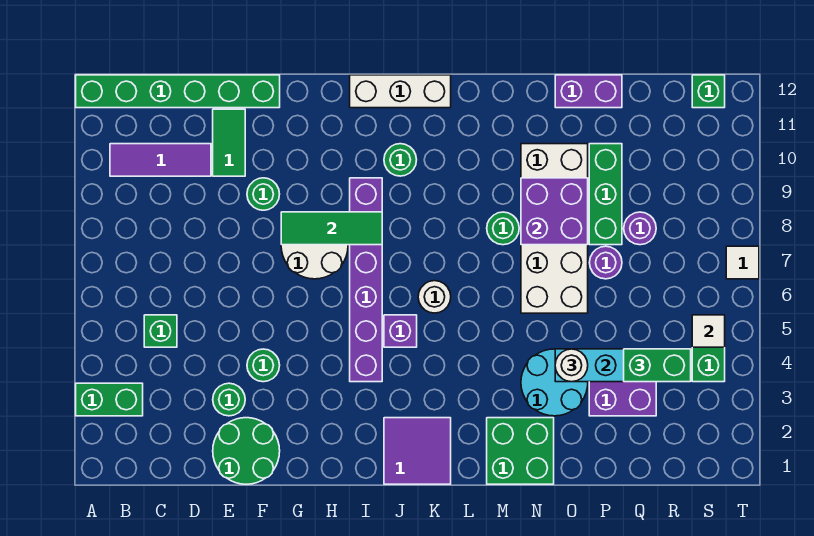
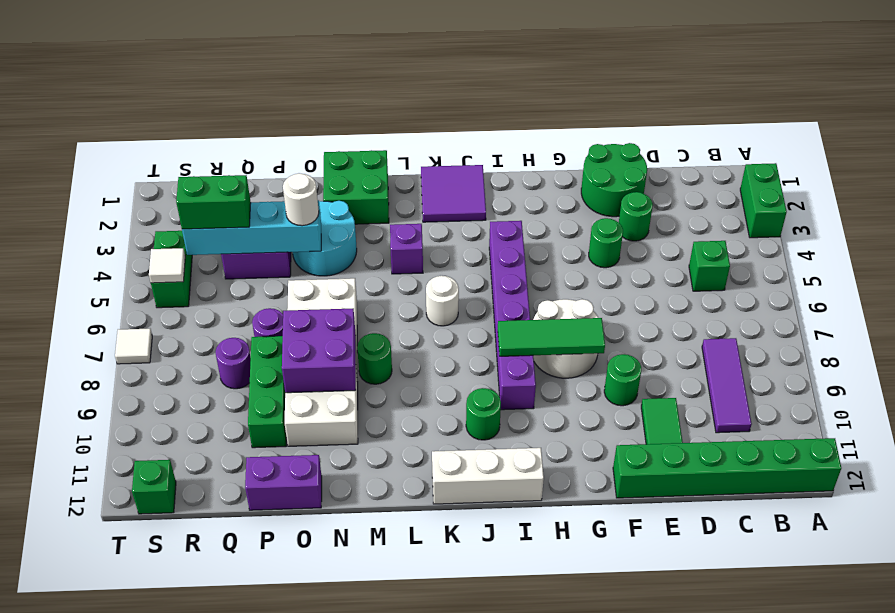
green 1x2 brick [76,383,143,416] -> green 1x2 brick turned to [740,163,787,238]
purple 1x3 tile [110,144,211,176] -> purple 1x3 tile turned to [702,338,752,433]
purple 1x1 brick [384,315,417,347] -> purple 1x1 brick moved to [390,224,423,274]

